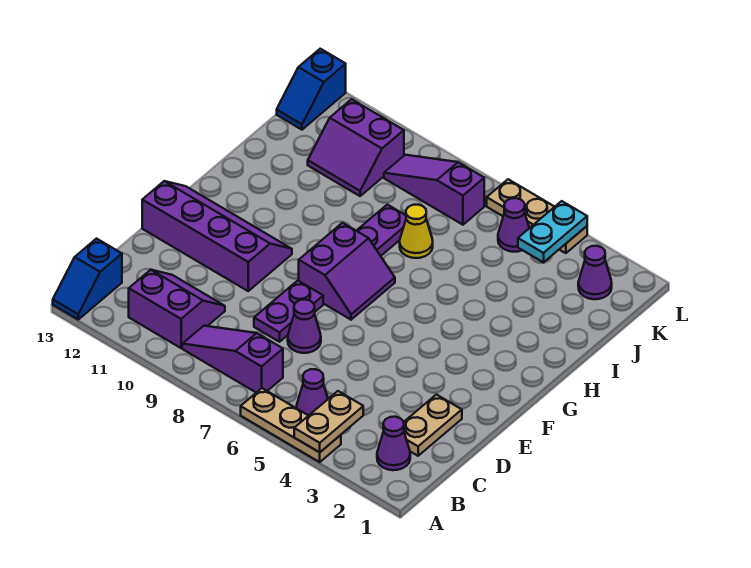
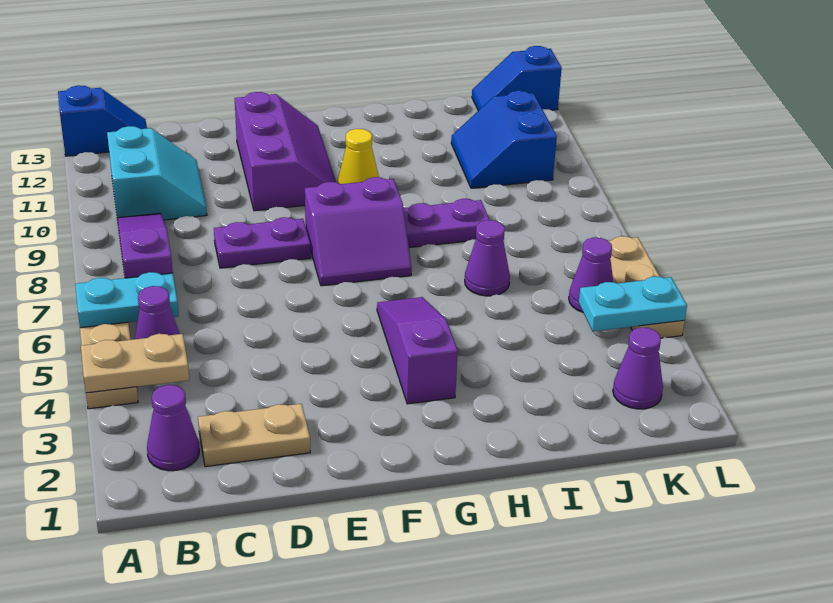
none -> cyan 1x2 plate [75,272,179,328]
blue 1x2 slope [53,239,122,319] -> blue 1x2 slope turned to [58,85,147,156]
purple 2x2 slope [129,270,225,348] -> cyan 2x2 slope [107,126,207,220]
purple 1x1 cone [288,300,321,353] -> purple 1x1 cone moved to [465,220,510,296]
purple 2x4 slope [142,181,292,291] -> purple 2x3 slope [235,92,336,211]
yellow 1x1 cone [400,205,433,258] -> yellow 1x1 cone moved to [338,129,379,184]
purple 2x2 slope [308,99,404,196] -> blue 2x2 slope [451,91,557,188]
purple 1x3 slope [384,155,484,225] -> purple 1x3 slope moved to [377,297,458,404]

